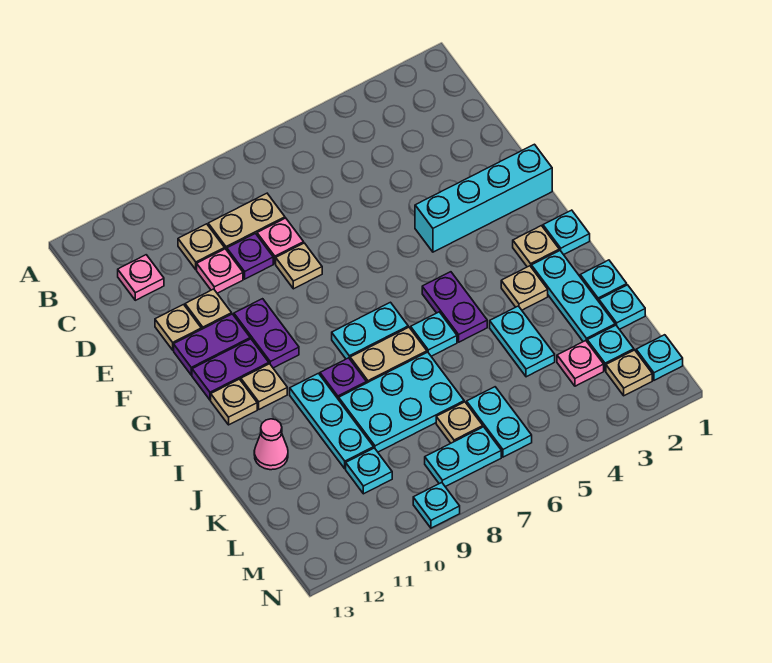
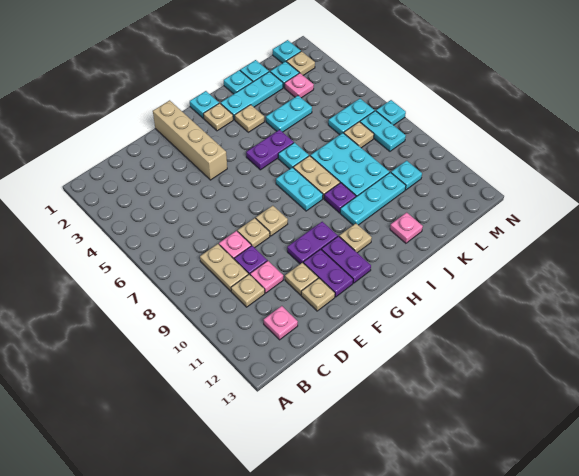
cyan 1x4 brick [415,144,552,252] -> tan 1x4 brick [153,100,227,180]
tan 1x1 plate [211,379,257,425] -> tan 1x1 plate moved to [256,206,288,236]
pink 1x1 cone [254,419,288,470] -> pink 1x1 plate [390,212,423,243]
cyan 1x1 plate [413,483,460,528] -> cyan 1x1 plate moved to [376,100,406,125]

